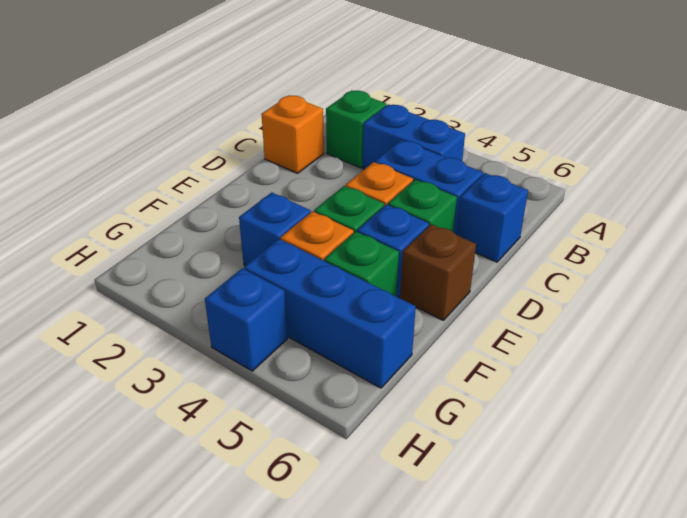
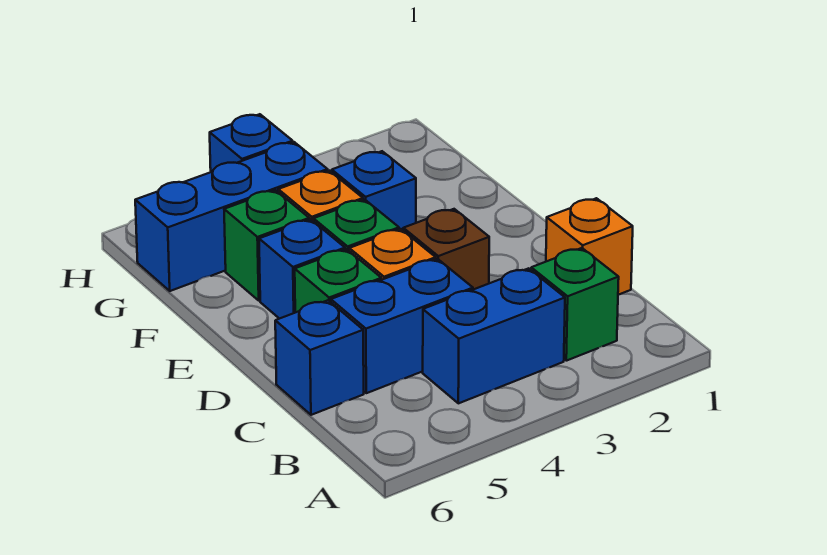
brown 1x1 brick [400,224,476,320] -> brown 1x1 brick moved to [403,209,489,290]

